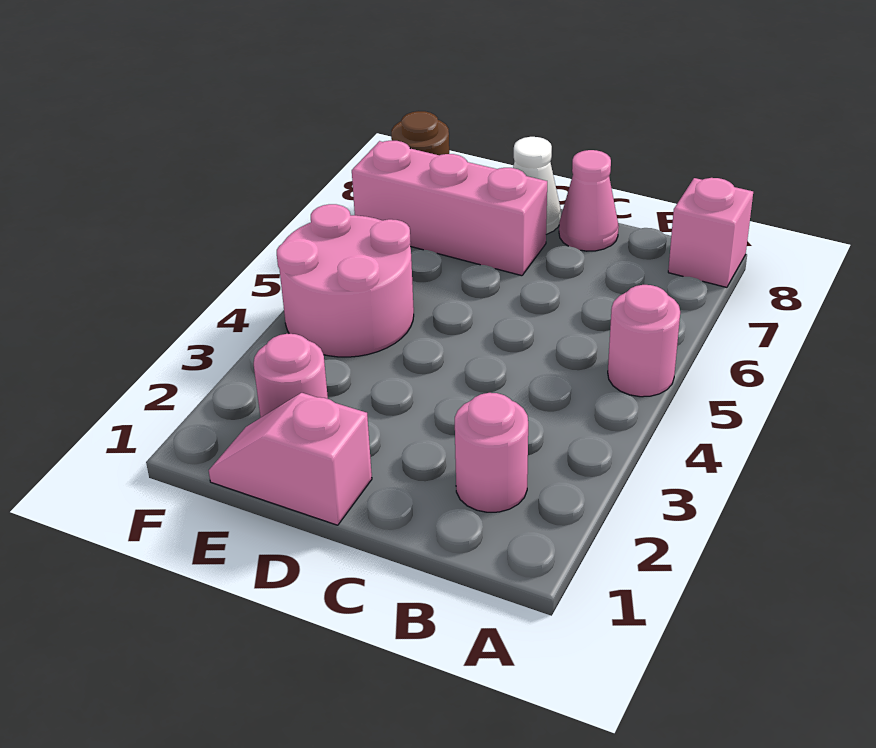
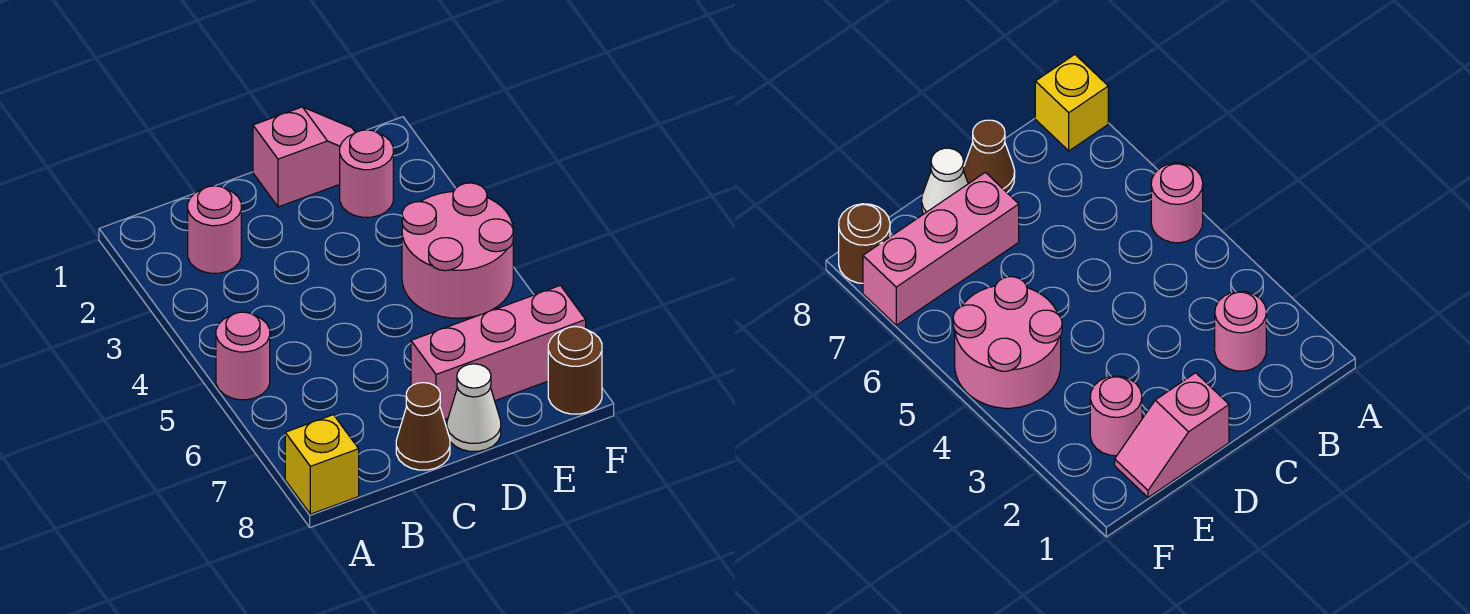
pink 1x1 brick [668,178,753,287] -> yellow 1x1 brick [285,415,359,514]
pink 1x1 cone [559,150,619,251] -> brown 1x1 cone [396,383,450,470]

